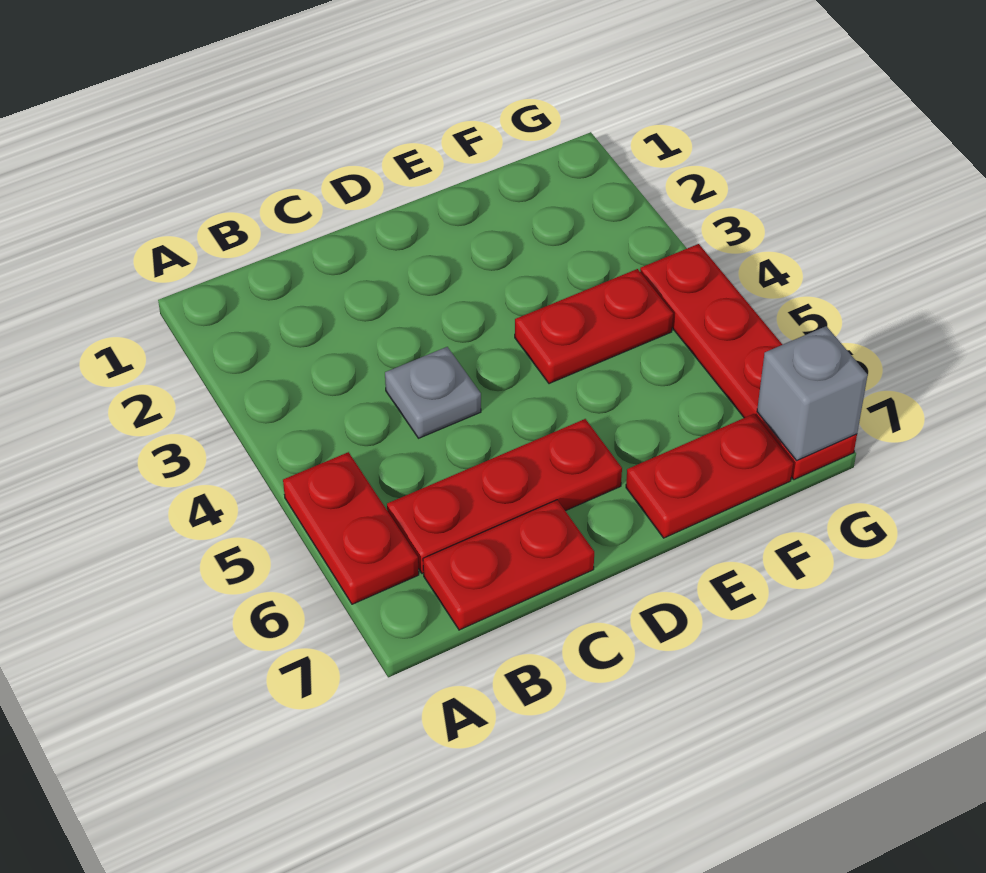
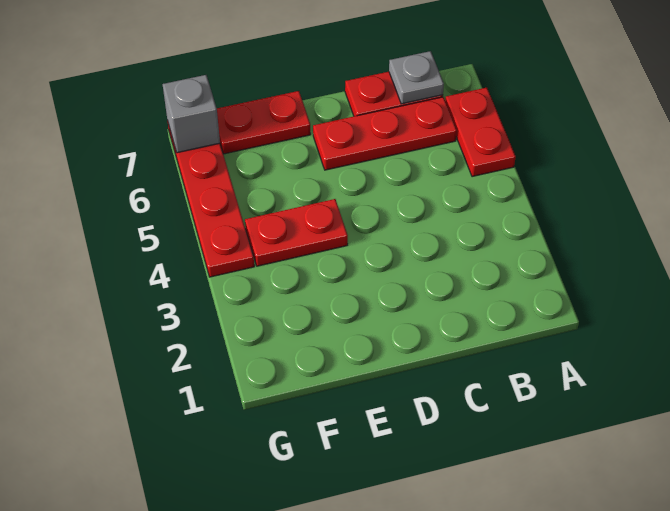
grey 1x1 plate [385,347,481,438] -> grey 1x1 plate moved to [389,51,444,104]

